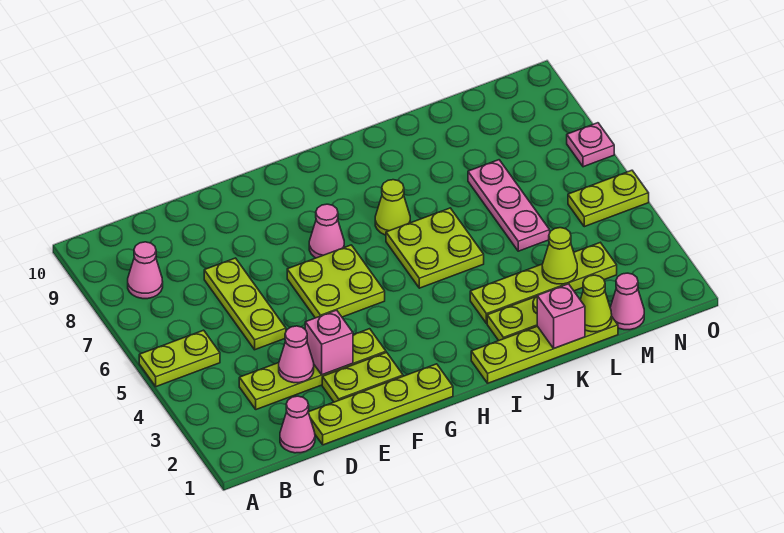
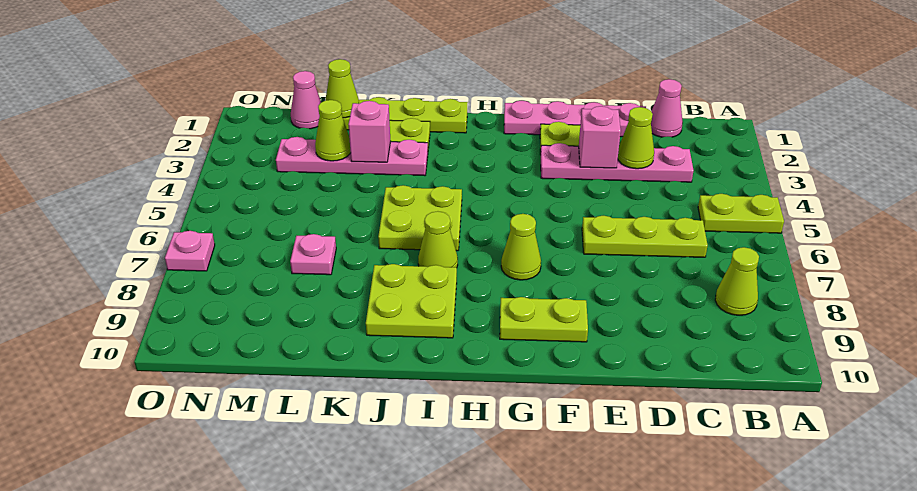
pink 1x1 cone [128,242,163,299] -> lime 1x1 cone [715,247,759,315]
lime 1x4 plate [239,329,386,410] -> pink 1x4 plate [541,143,694,182]
lime 1x4 plate [308,364,453,445] -> pink 1x4 plate [504,101,646,137]
pink 1x1 cone [279,326,314,383] -> lime 1x1 cone [618,107,654,169]
lime 1x3 plate [204,258,286,350] -> lime 1x3 plate turned to [582,216,708,257]
lime 2x2 plate [287,245,385,318] -> lime 2x2 plate moved to [366,264,457,338]
pink 1x1 cone [309,204,344,258] -> lime 1x1 cone [501,214,541,280]
lime 1x4 plate [470,243,617,323] -> pink 1x4 plate [276,137,428,176]
pink 1x1 brick [537,284,585,348] -> pink 1x1 brick moved to [348,101,391,162]
pink 1x3 plate [468,160,550,251] -> pink 1x1 plate [290,234,336,275]
lime 1x2 plate [568,170,649,227] -> lime 1x2 plate moved to [500,297,588,342]

